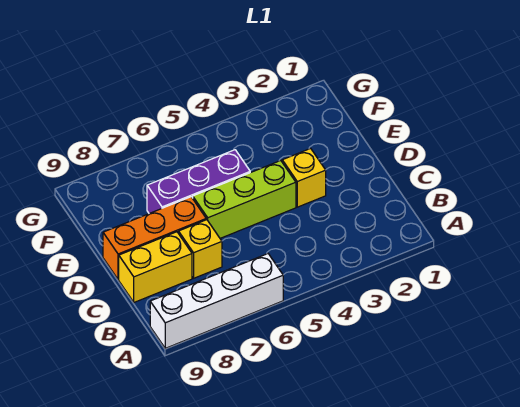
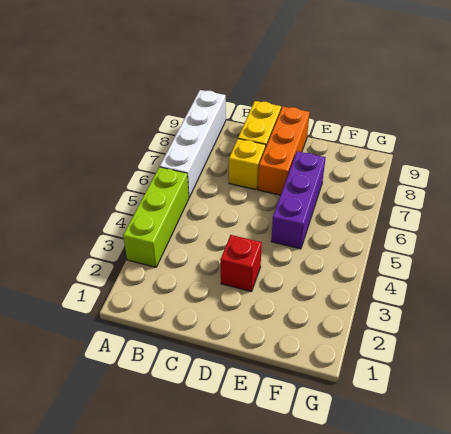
yellow 1x1 brick [282,148,326,207] -> red 1x1 brick [220,235,262,292]
lime 1x3 brick [193,161,296,238] -> lime 1x3 brick moved to [123,167,189,267]

